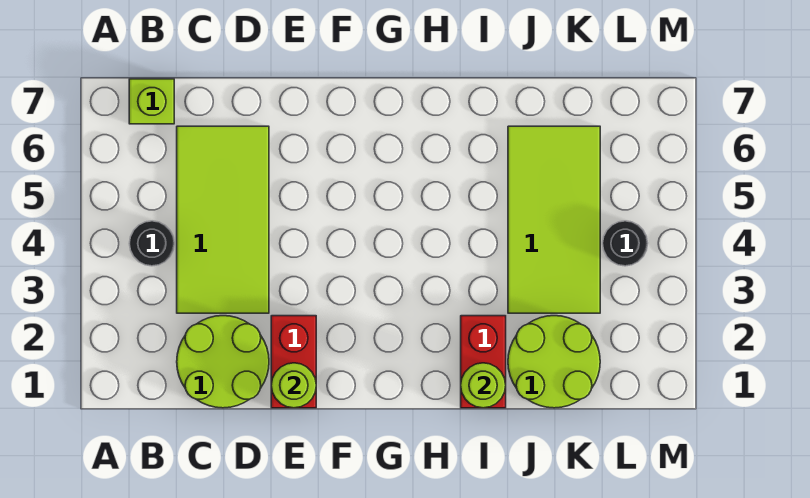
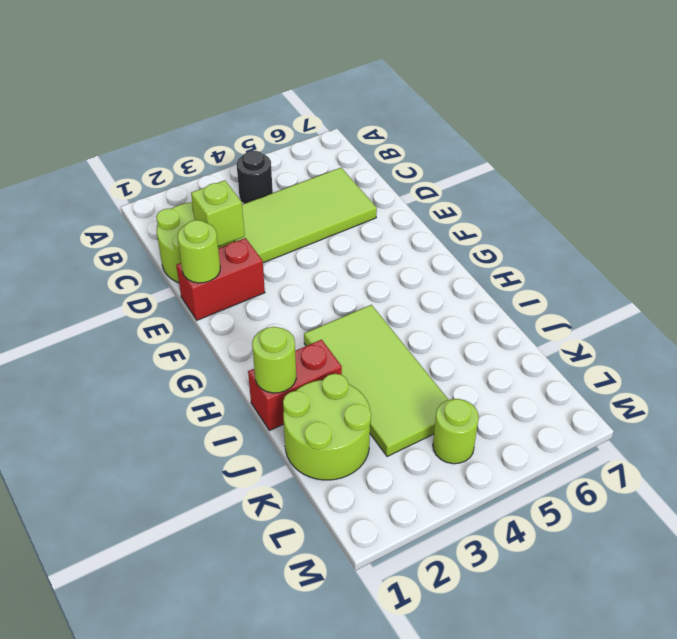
lime 1x1 brick [129,79,174,124] -> lime 1x1 brick moved to [191,180,245,247]
lime 2x4 tile [508,126,600,313] -> lime 2x4 tile turned to [304,305,448,457]
black 1x1 round brick [603,221,648,266] -> lime 1x1 round brick [433,399,479,464]

